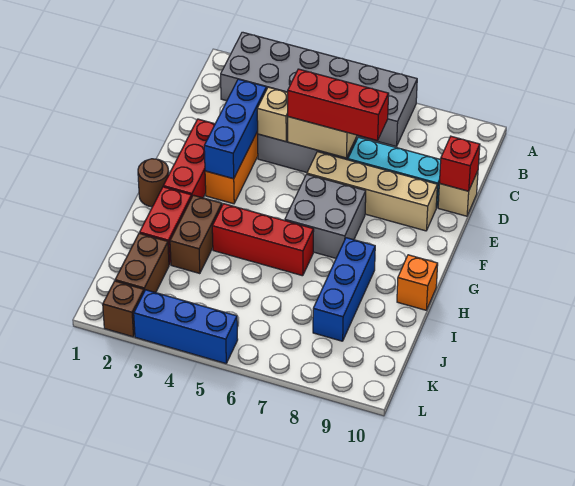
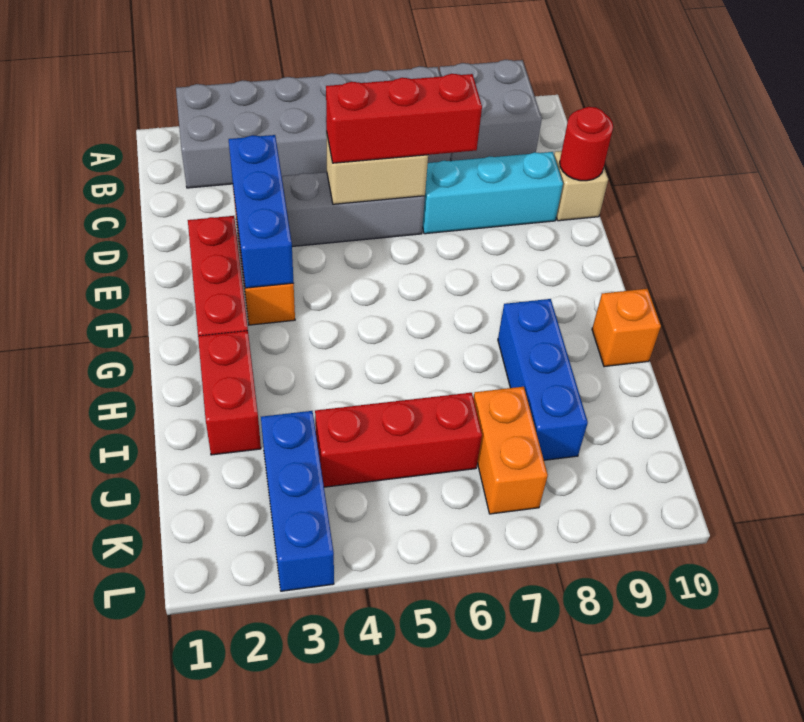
tan 1x1 brick [257,87,288,142] -> none
red 1x1 brick [439,136,480,191] -> red 1x1 round brick [560,107,613,181]
tan 1x4 brick [307,152,437,231] -> none
grey 2x2 brick [285,174,366,258] -> grey 2x2 brick moved to [439,60,542,161]
brown 1x1 round brick [138,159,169,207] -> none
brown 1x2 brick [170,195,222,274] -> none
red 1x3 brick [212,204,314,276] -> red 1x3 brick moved to [315,393,482,487]
brown 1x2 brick [115,233,169,293] -> none
none -> orange 1x2 brick [473,387,548,514]
brown 1x1 brick [103,281,144,337] -> none
blue 1x3 brick [134,290,238,363] -> blue 1x3 brick turned to [261,411,334,591]

